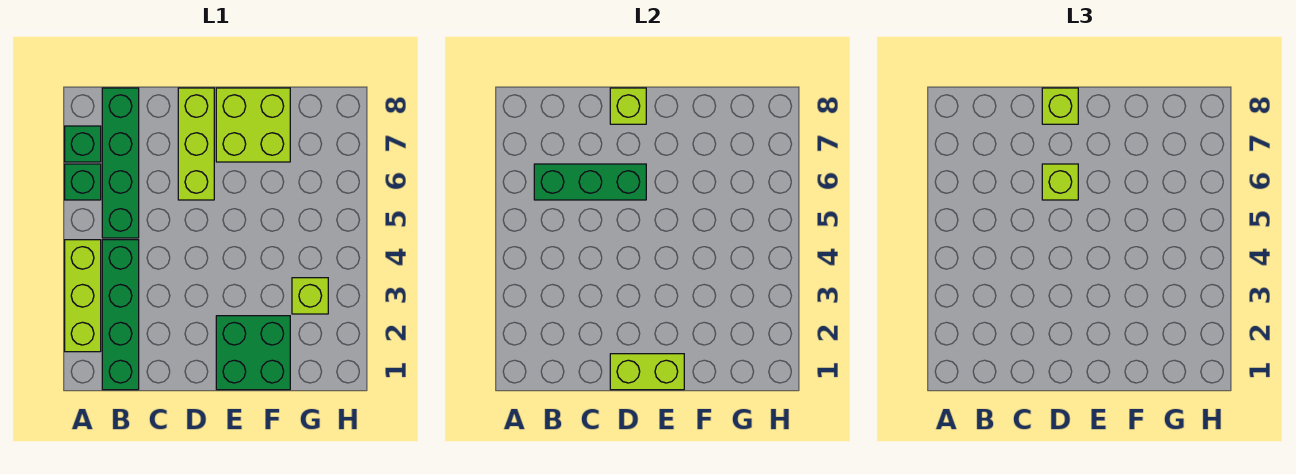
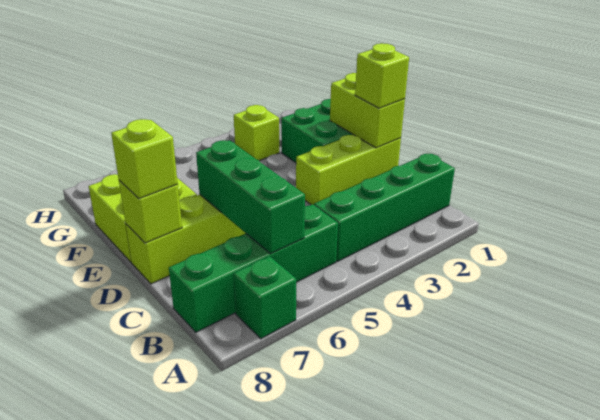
lime 1x3 brick [65,240,101,352] -> lime 1x3 brick moved to [296,135,401,205]
green 1x1 brick [65,164,101,200] -> none
lime 1x1 brick [1042,164,1078,200] -> lime 1x1 brick moved to [355,43,409,108]

